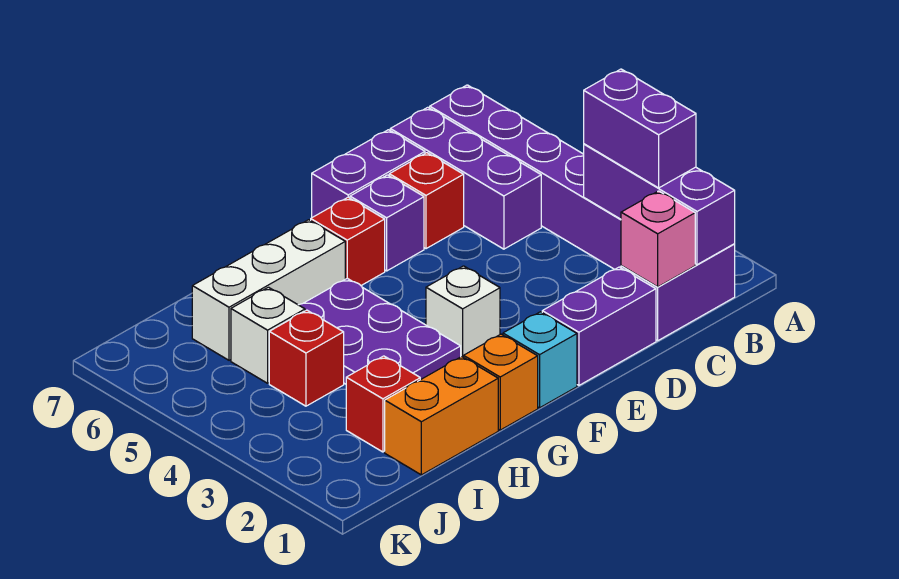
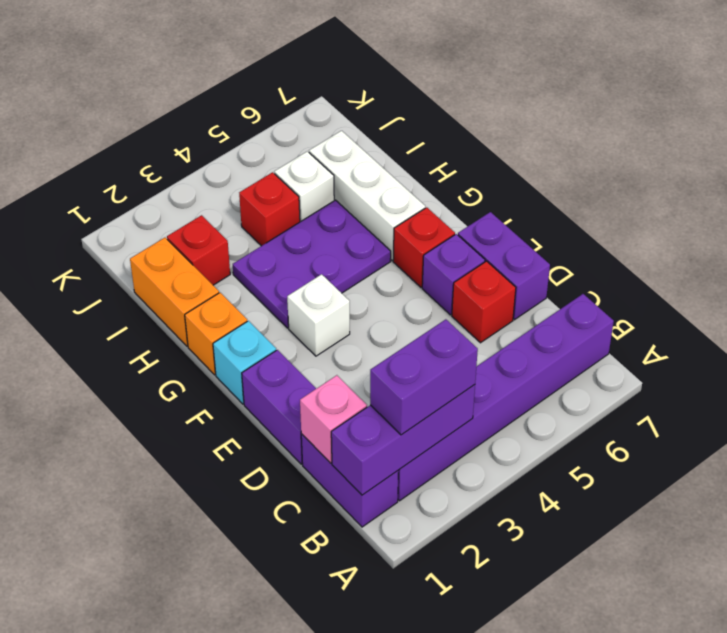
purple 1x3 brick [390,107,541,249] -> none

